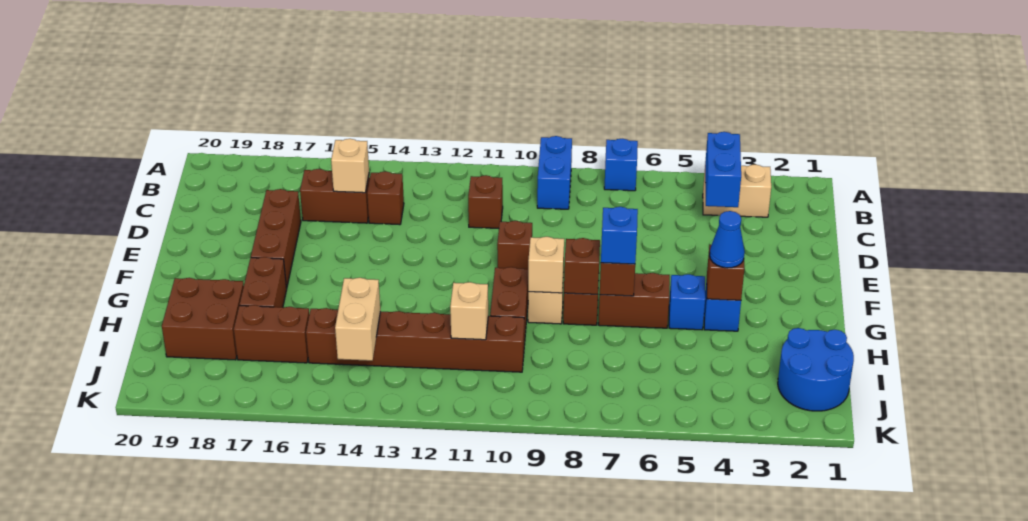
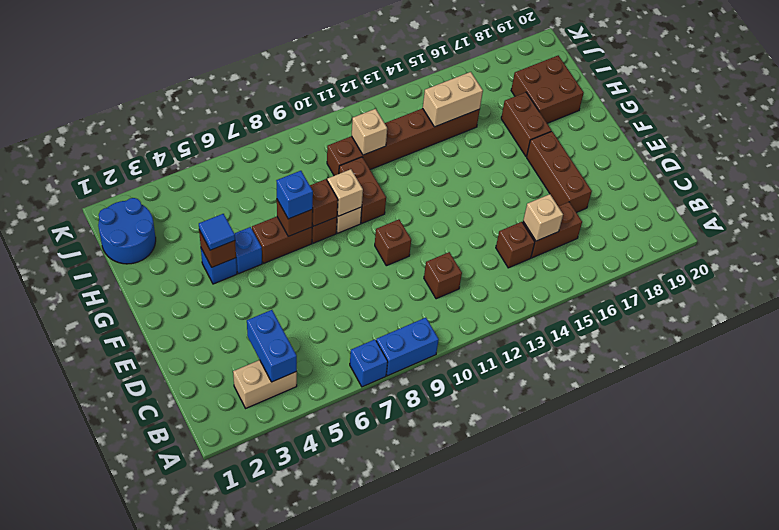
blue 1x2 brick [537,136,572,209] -> blue 1x2 brick turned to [376,318,439,376]
blue 1x1 cone [710,211,745,268] -> blue 1x1 tile [199,214,235,250]
tan 1x2 brick [335,278,380,361] -> tan 1x2 brick turned to [423,72,483,127]
brown 1x2 brick [234,305,309,363] -> none

